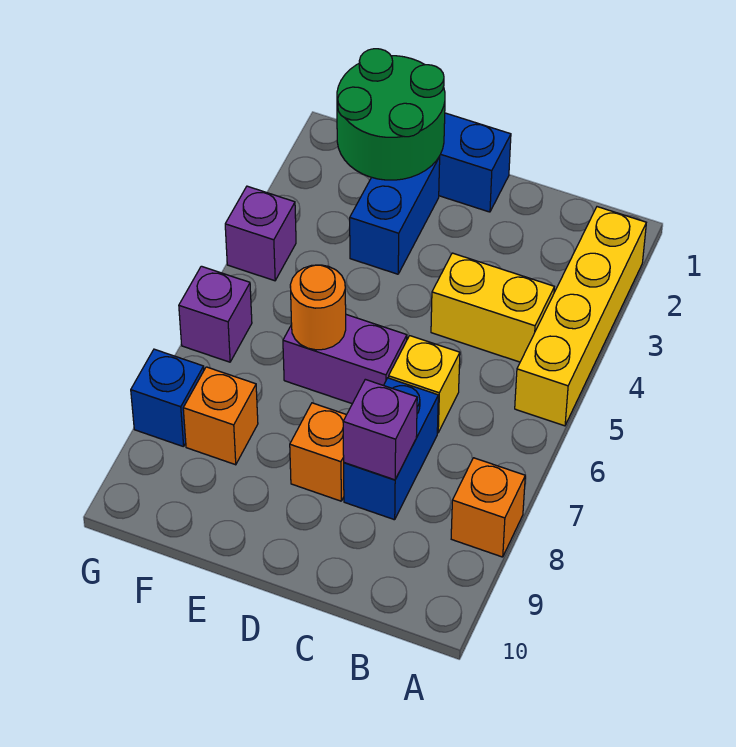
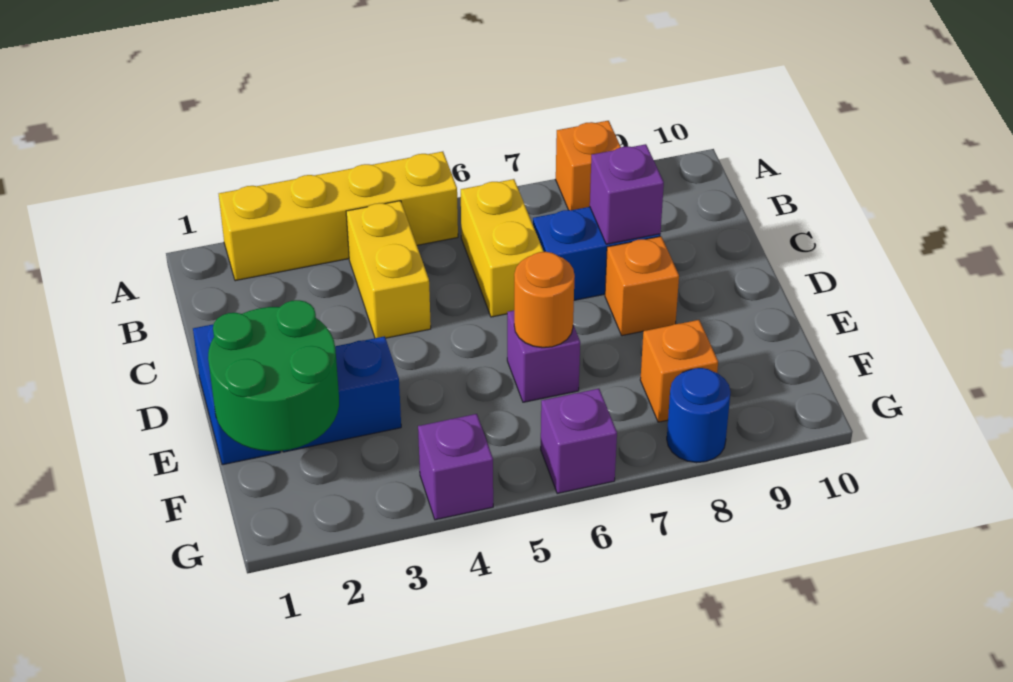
yellow 1x1 brick [389,336,460,433] -> yellow 1x2 brick [461,179,544,317]
purple 1x2 brick [283,315,407,404] -> purple 1x1 brick [507,311,580,402]
blue 1x1 brick [131,349,204,447] -> blue 1x1 round brick [667,368,730,463]

